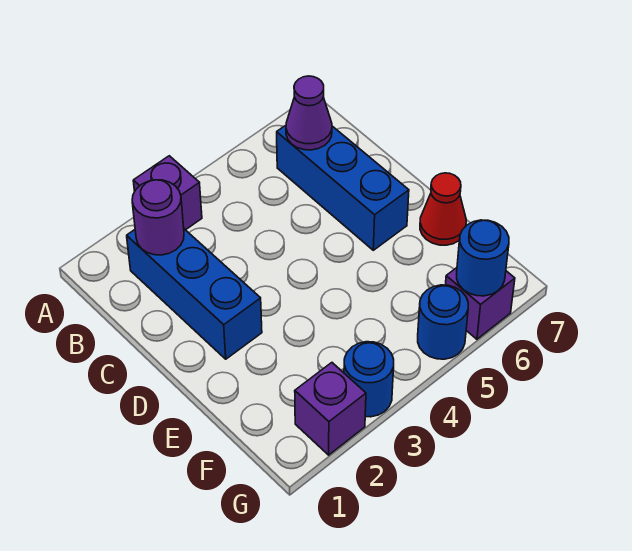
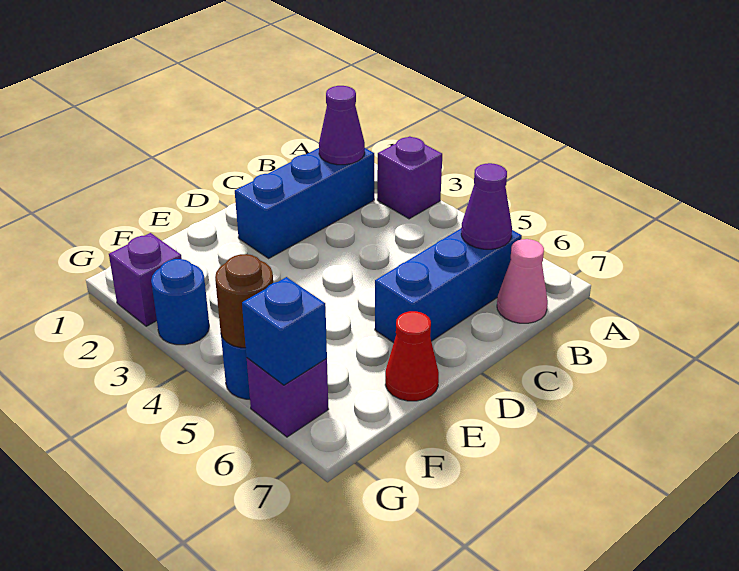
purple 1x1 round brick [132,180,184,255] -> purple 1x1 cone [319,86,365,165]
none -> pink 1x1 cone [497,239,548,323]
none -> brown 1x1 round brick [215,254,273,348]
blue 1x1 round brick [457,220,509,296] -> blue 1x1 brick [242,277,327,385]

